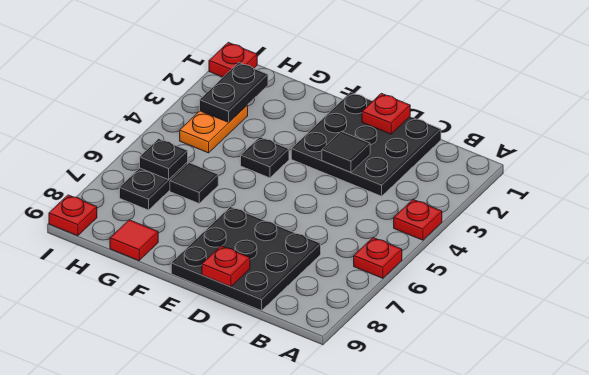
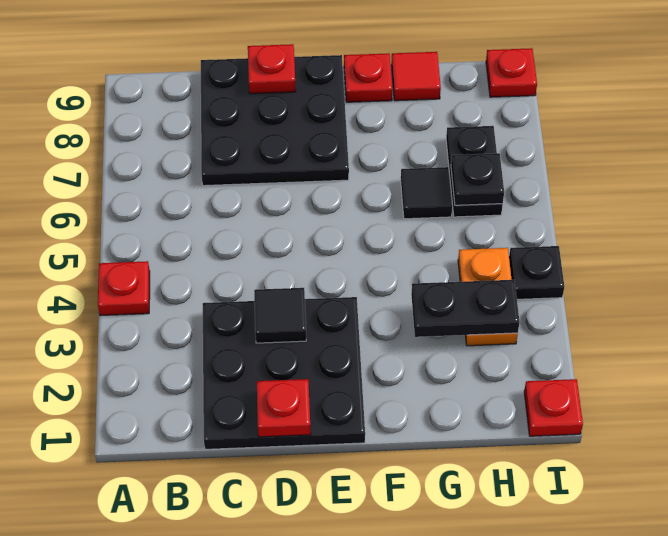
red 1x1 plate [354,238,402,278] -> red 1x1 plate moved to [344,53,392,102]
black 1x1 plate [241,137,289,178] -> black 1x1 plate moved to [509,246,564,299]
black 1x2 plate [200,63,268,122] -> black 1x2 plate turned to [411,280,520,337]

